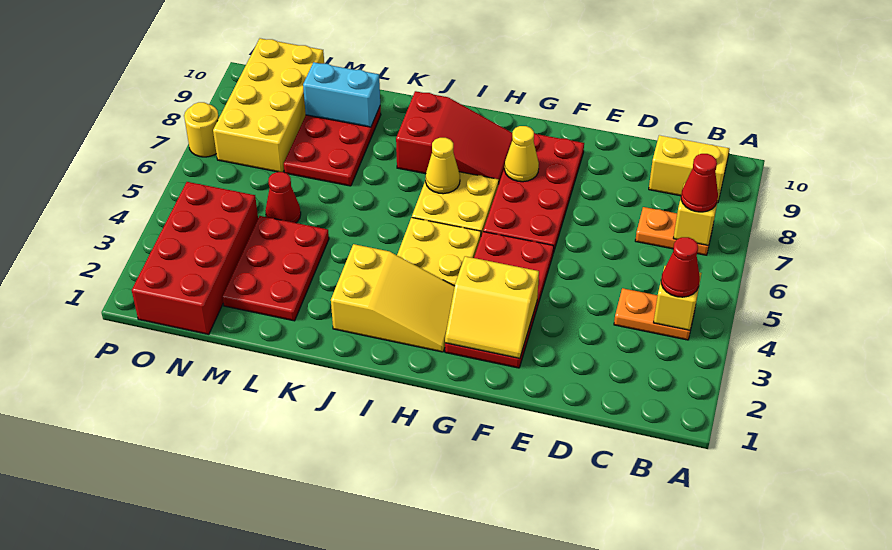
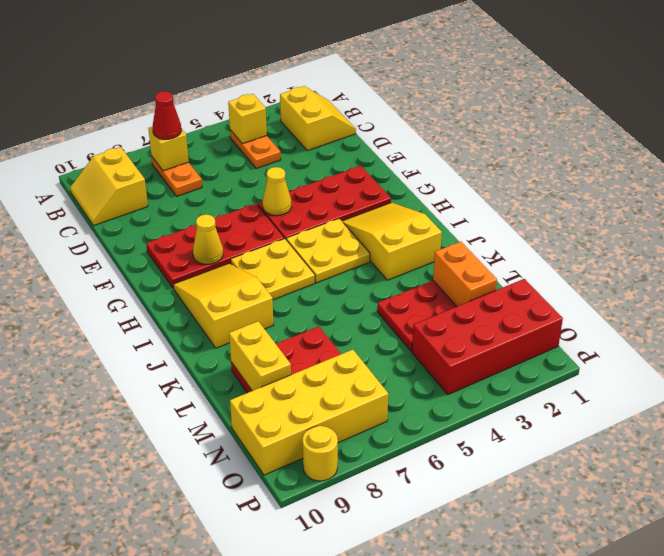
red 1x1 cone [661,237,700,297] -> none
yellow 2x2 slope [445,256,539,359] -> yellow 2x2 slope moved to [280,86,356,151]
red 2x3 slope [396,91,512,182] -> yellow 2x3 slope [173,263,273,348]
yellow 1x1 cone [426,138,460,194] -> yellow 1x1 cone moved to [263,167,291,216]
none -> orange 1x2 brick [433,242,497,306]
cyan 1x2 brick [303,62,380,127] -> yellow 1x2 brick [229,321,291,391]
red 1x1 cone [265,172,301,223] -> none
yellow 1x1 round brick [184,102,219,157] -> yellow 1x1 round brick moved to [303,426,338,481]

